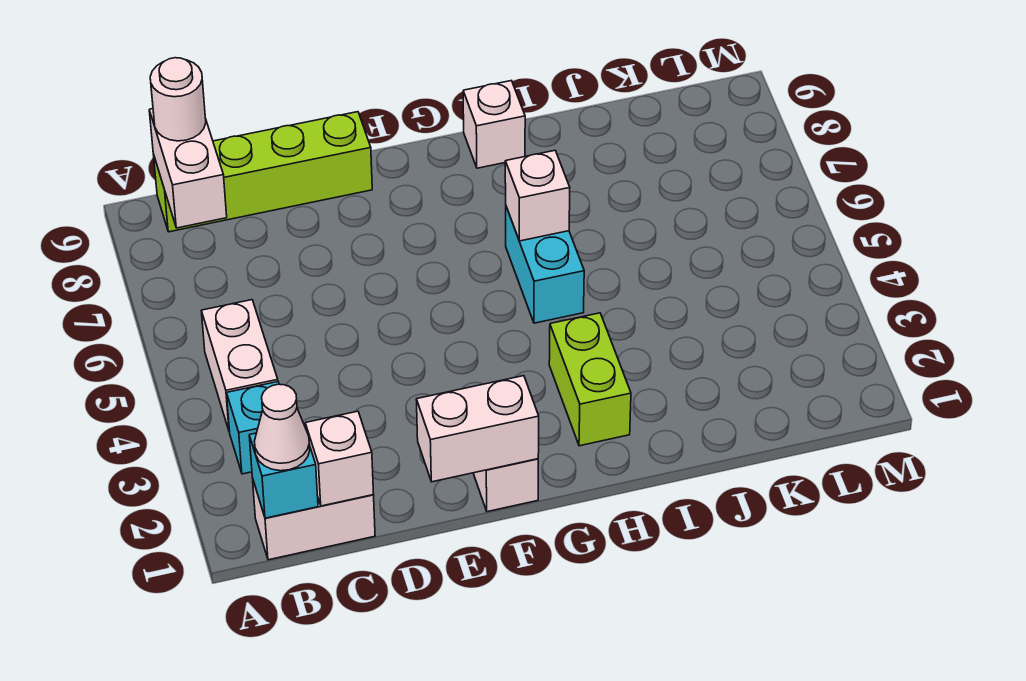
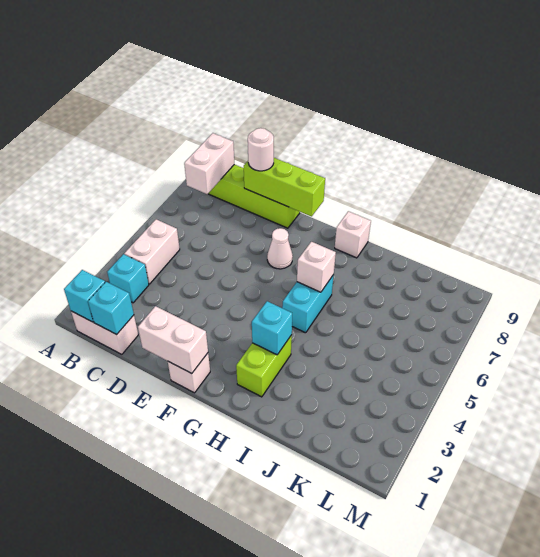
white 1x1 cone [254,384,310,471] -> white 1x1 cone moved to [267,228,293,269]
white 1x1 round brick [150,58,206,141] -> white 1x1 round brick moved to [248,128,274,171]
white 1x1 brick [305,411,374,506] -> cyan 1x1 brick [88,282,134,334]
none -> lime 1x3 brick [244,158,325,216]
none -> cyan 1x1 brick [252,301,292,355]

